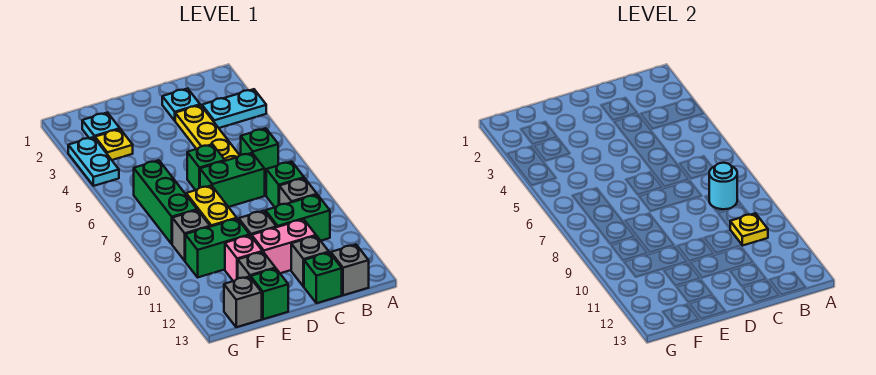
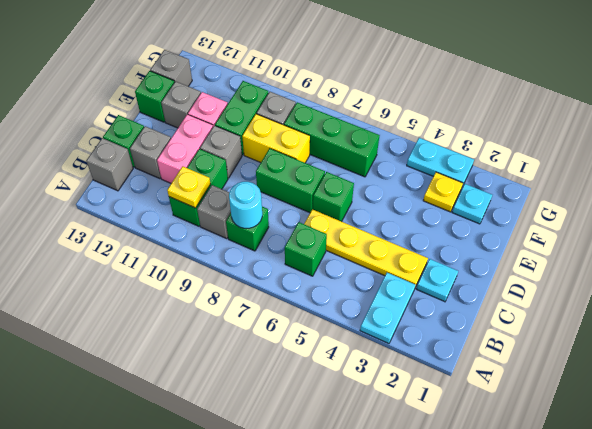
green 1x2 brick [200,153,265,207] -> green 1x2 brick turned to [256,148,325,213]

